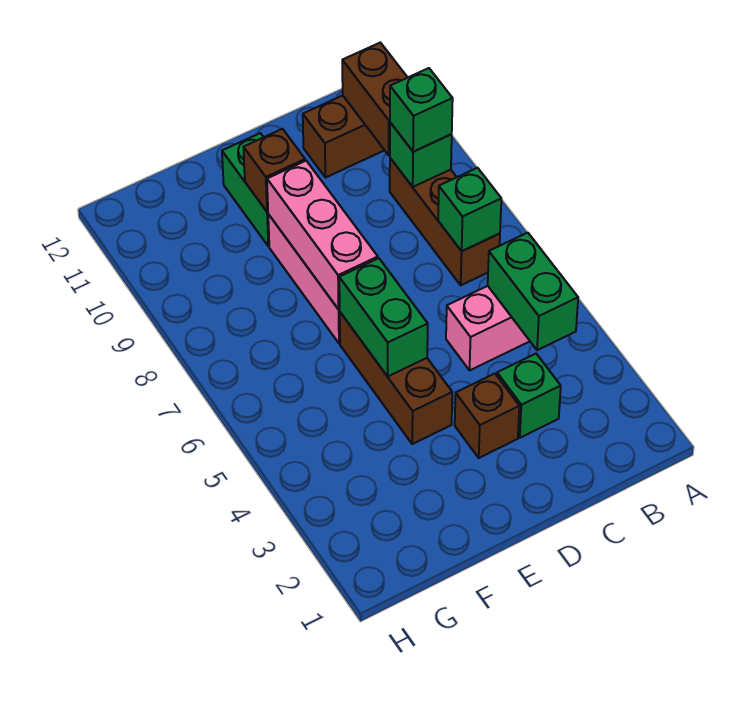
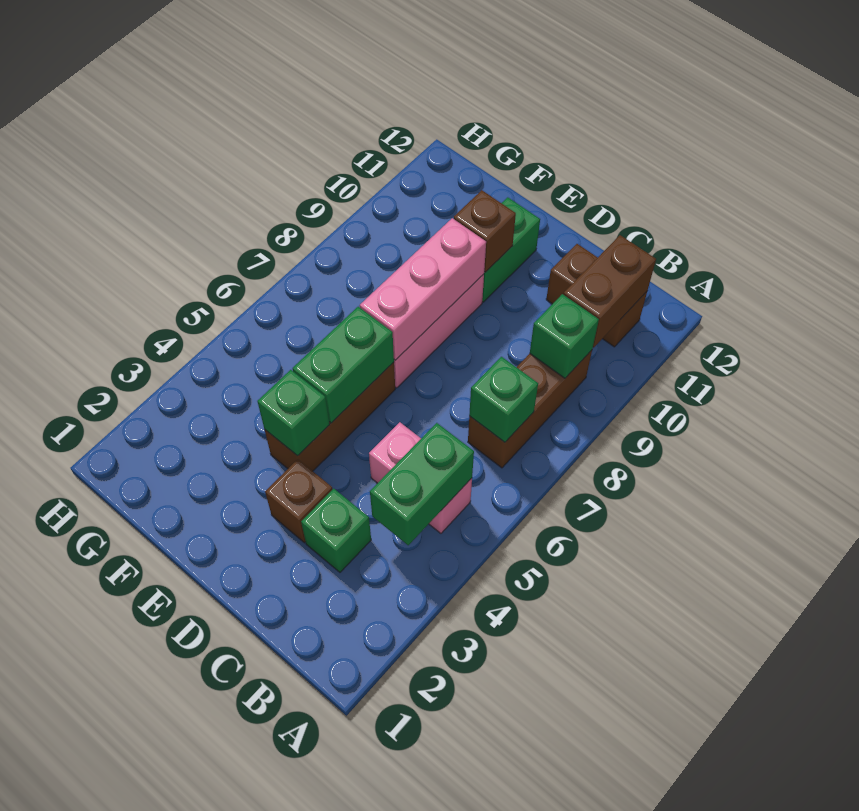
green 1x1 brick [390,68,453,152] -> green 1x1 brick moved to [257,370,330,456]

